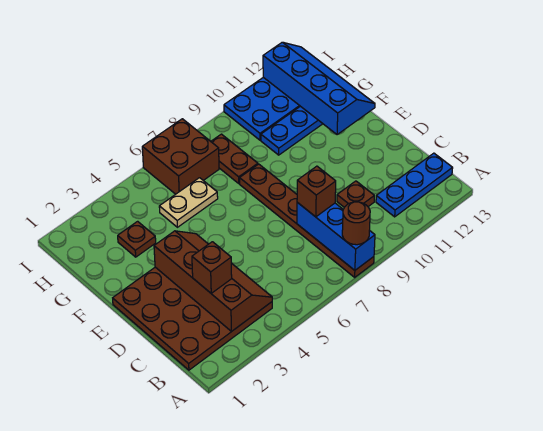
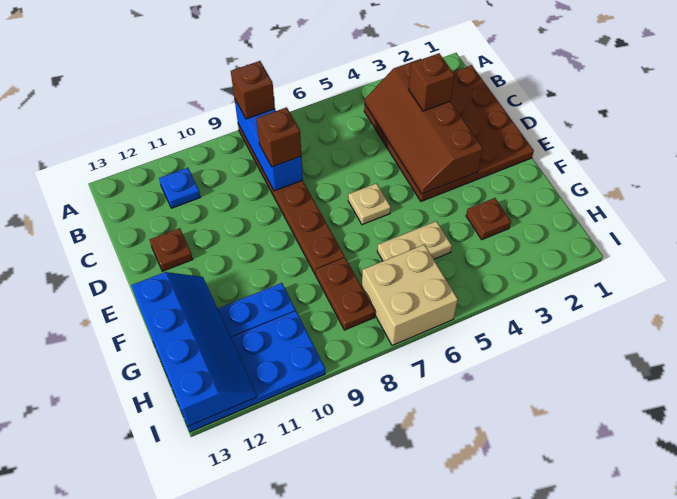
brown 1x1 round brick [342,202,370,245] -> brown 1x1 brick [231,61,275,119]
blue 1x3 plate [376,153,453,217] -> blue 1x1 plate [159,168,200,208]
brown 1x1 plate [337,181,374,207] -> brown 1x1 plate moved to [150,228,193,271]
none -> tan 1x1 plate [348,183,391,225]
blue 2x4 slope [263,42,375,135] -> blue 2x4 slope turned to [131,272,257,426]
brown 2x2 brick [142,119,219,194] -> tan 2x2 brick [362,245,458,346]

